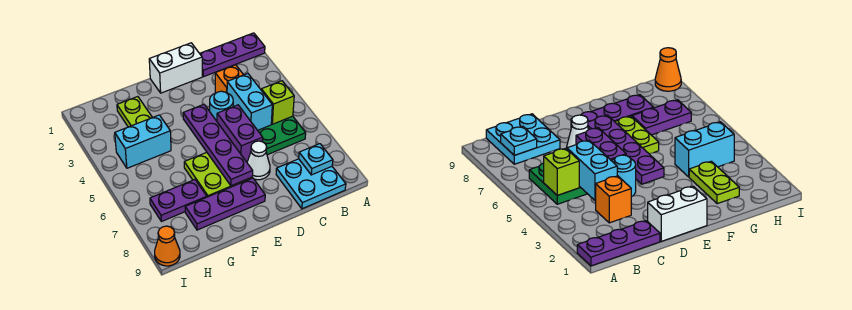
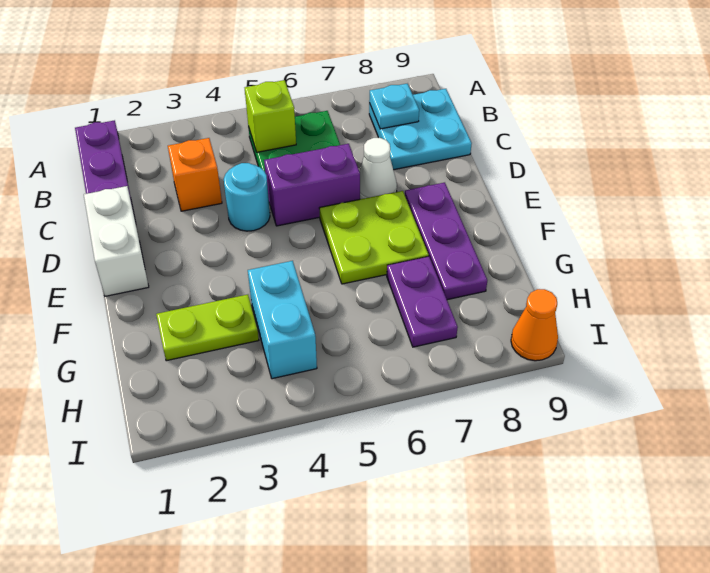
cyan 1x2 brick [227,73,272,130] -> none
purple 1x4 plate [183,104,253,186] -> none

